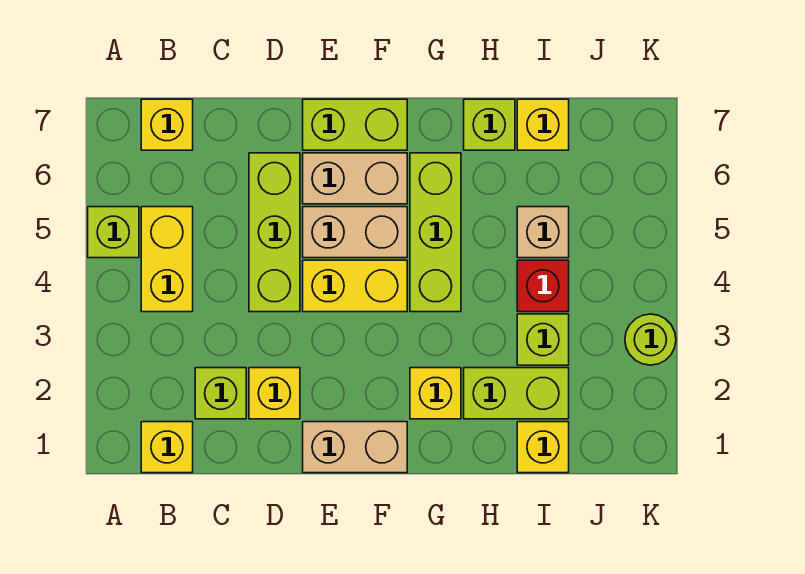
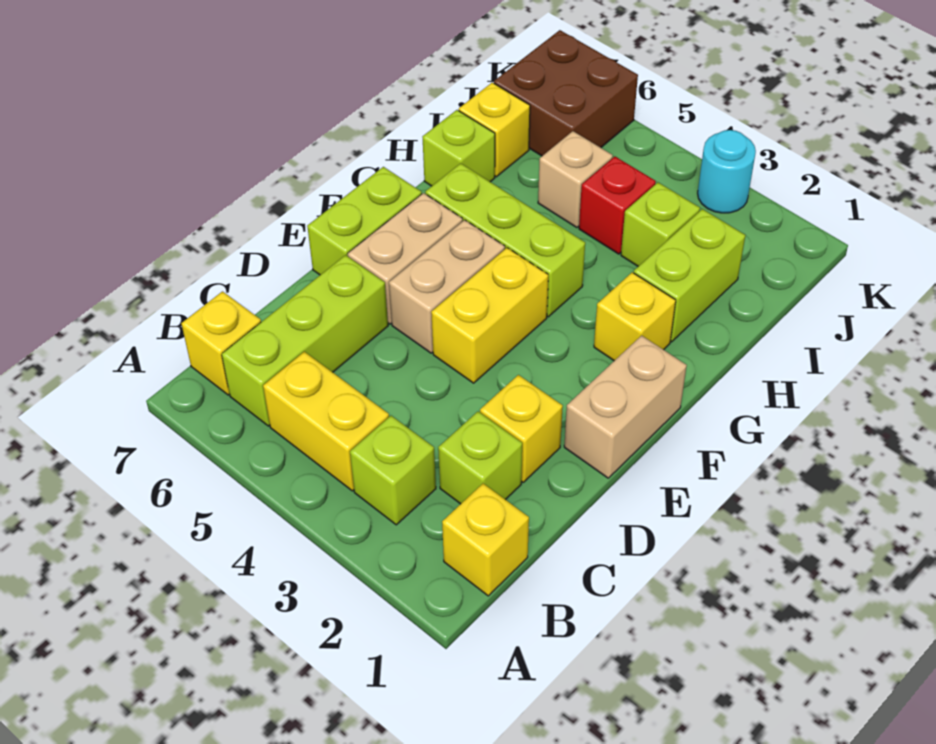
lime 1x1 brick [88,207,139,258] -> lime 1x1 brick moved to [350,416,436,525]
lime 1x3 brick [249,153,300,312] -> lime 1x3 brick turned to [222,255,388,426]
yellow 1x1 brick [517,422,569,473] -> none
none -> brown 2x2 brick [494,30,638,156]
lime 1x1 round brick [625,314,676,365] -> cyan 1x1 round brick [698,130,756,213]

